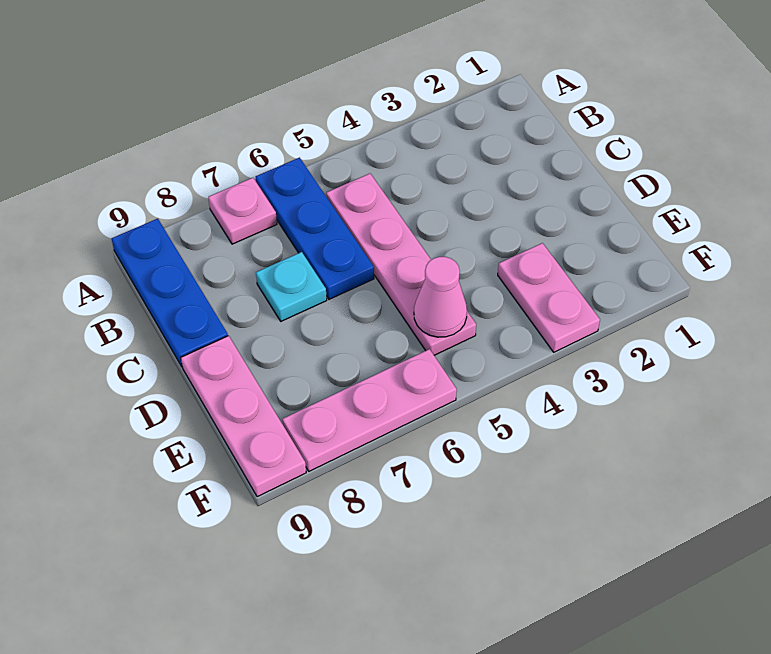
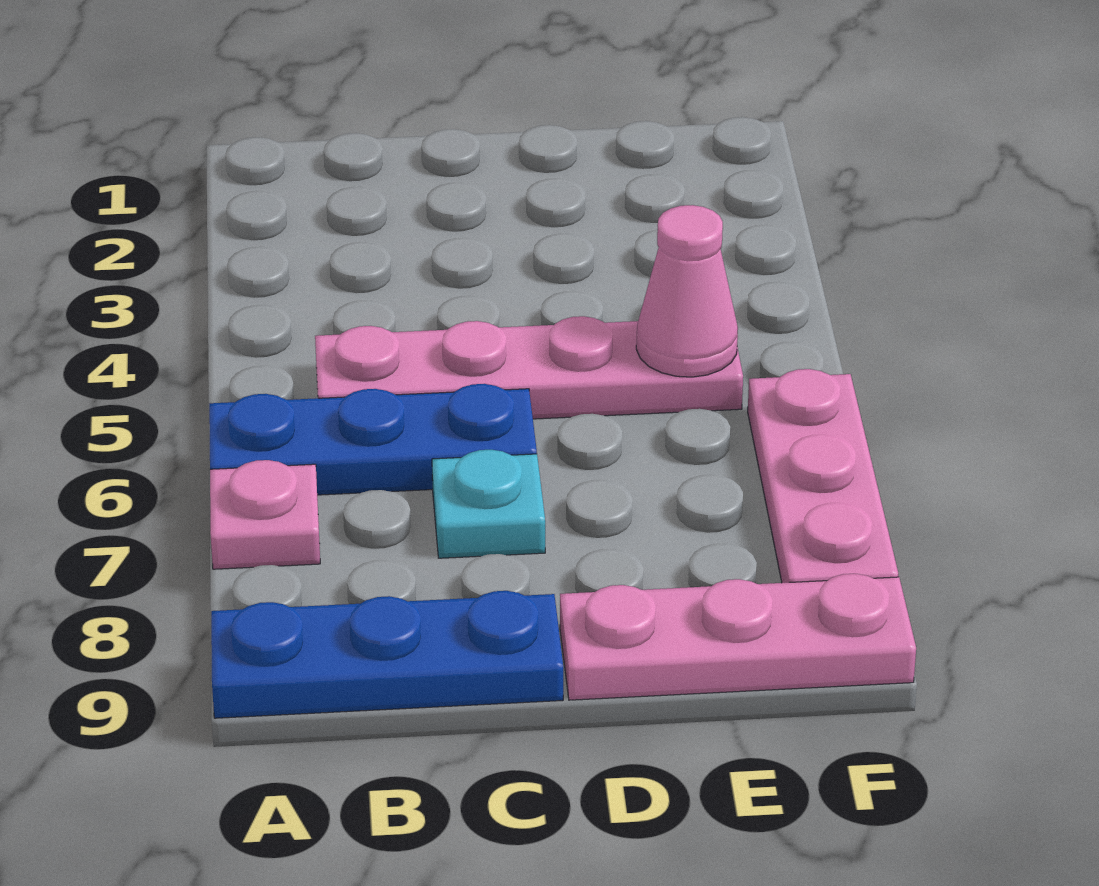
pink 1x2 plate [498,243,600,352] -> none

